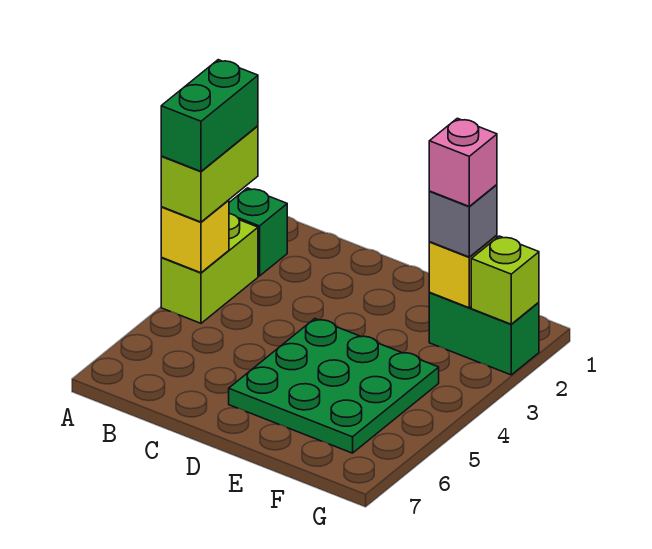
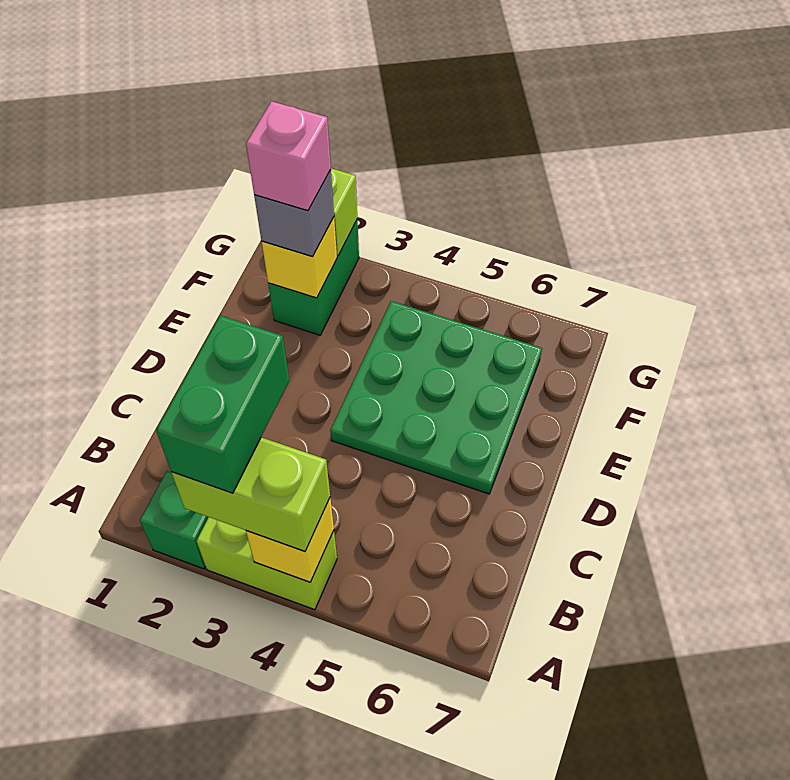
green 1x2 brick [161,60,258,171] -> green 1x2 brick turned to [156,316,289,493]

